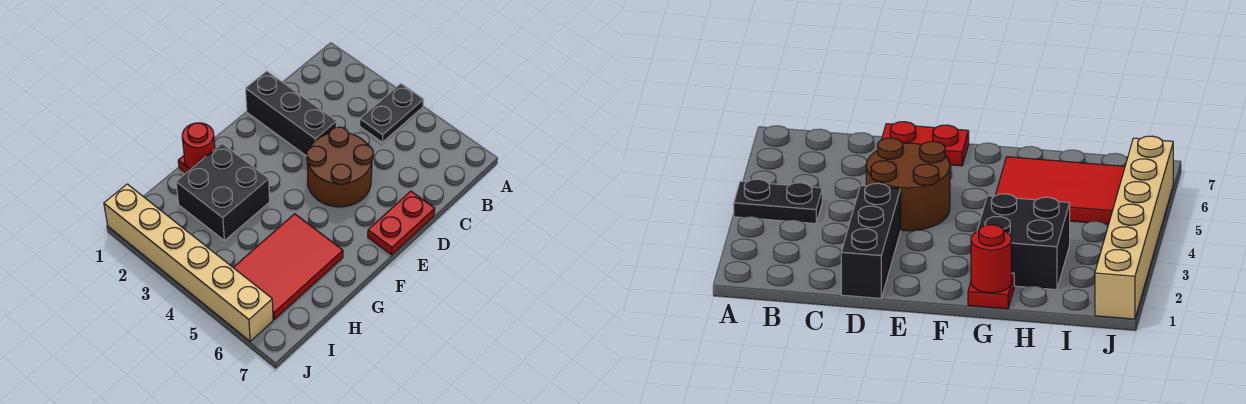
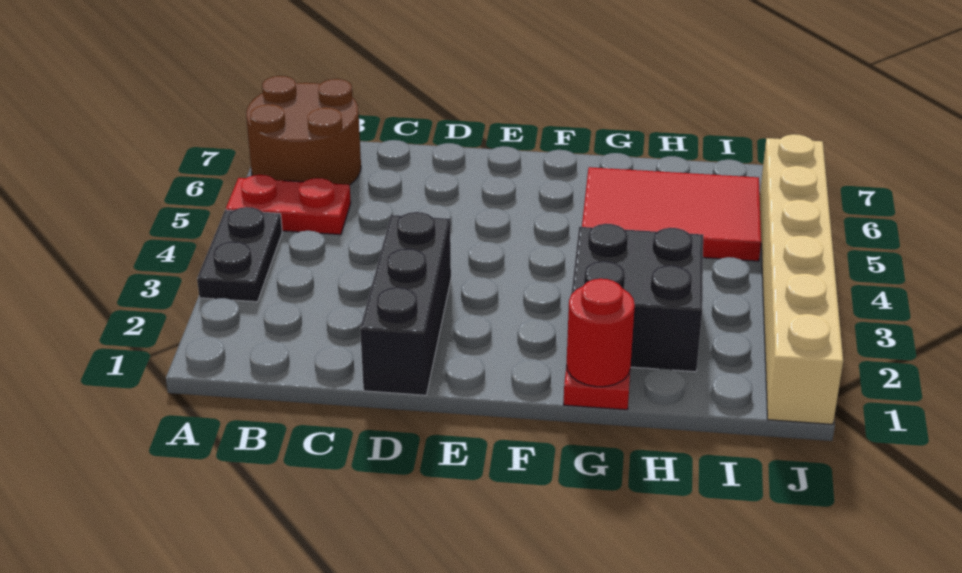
black 1x2 plate [360,84,424,142] -> black 1x2 plate turned to [197,207,282,302]
brown 2x2 round brick [307,127,373,207] -> brown 2x2 round brick moved to [246,76,361,185]
red 1x2 plate [368,191,435,255] -> red 1x2 plate moved to [226,175,351,235]

